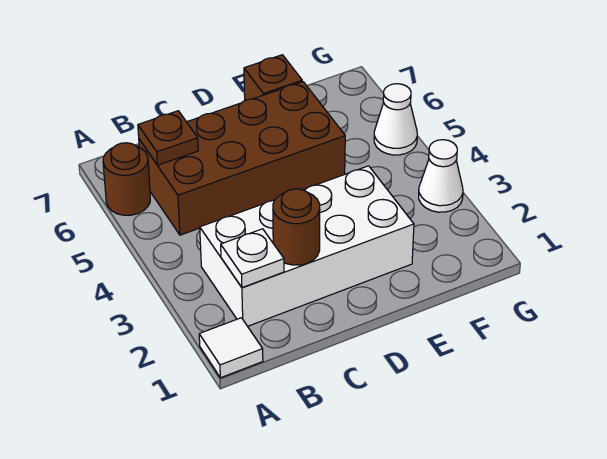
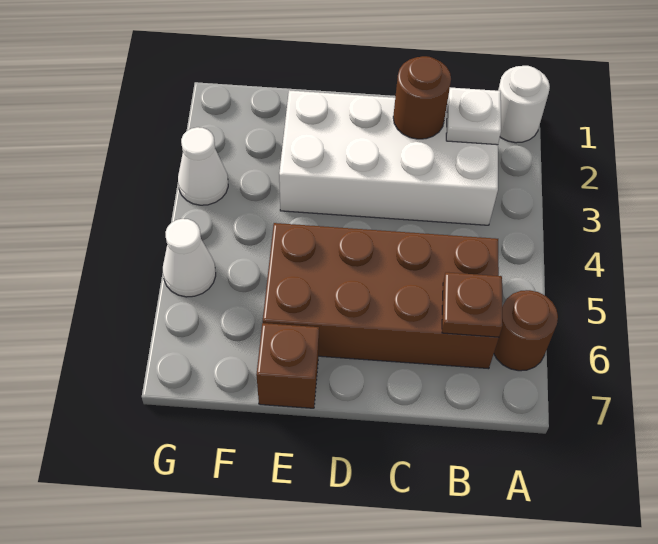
white 1x1 tile [199,318,263,378] -> white 1x1 round brick [498,66,550,143]

